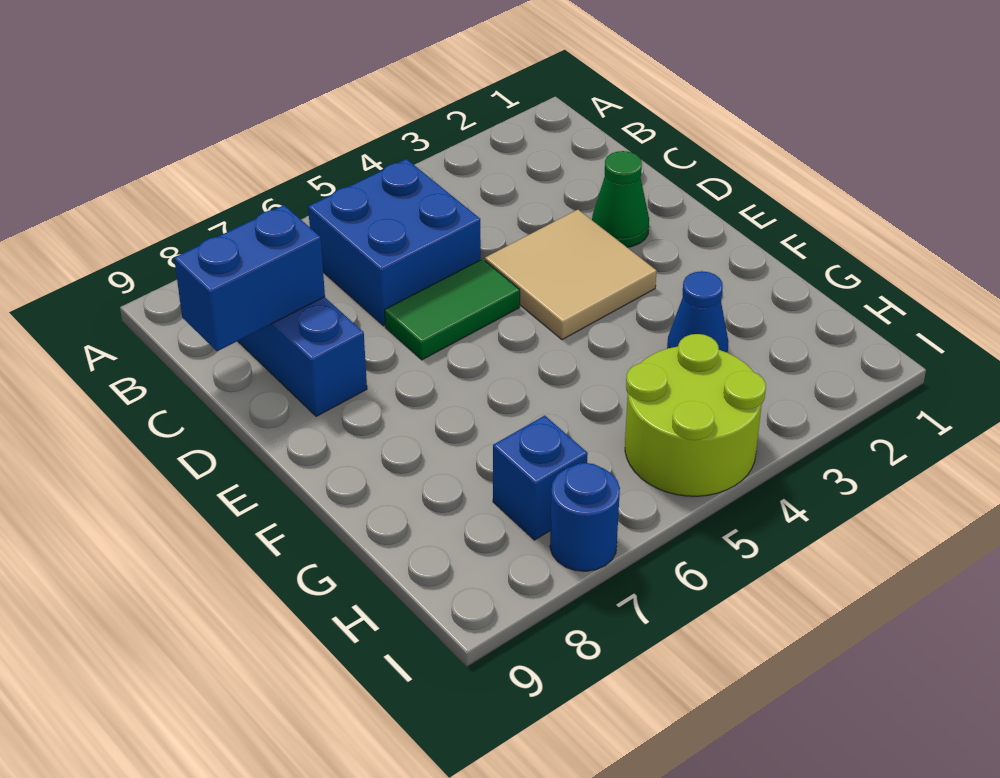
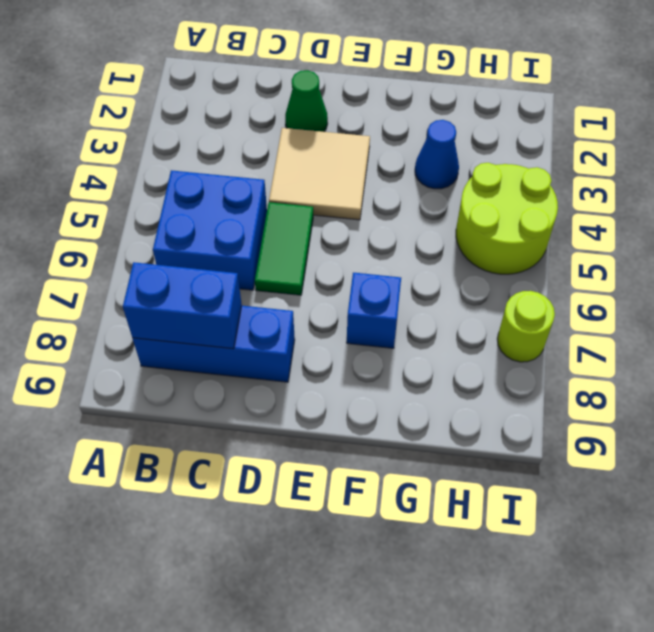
blue 1x2 brick [174,205,325,351] -> blue 1x2 brick turned to [123,262,242,349]
blue 1x1 brick [493,416,588,540] -> blue 1x1 brick moved to [347,273,401,348]
blue 1x1 round brick [550,463,620,571] -> lime 1x1 round brick [497,291,555,362]

